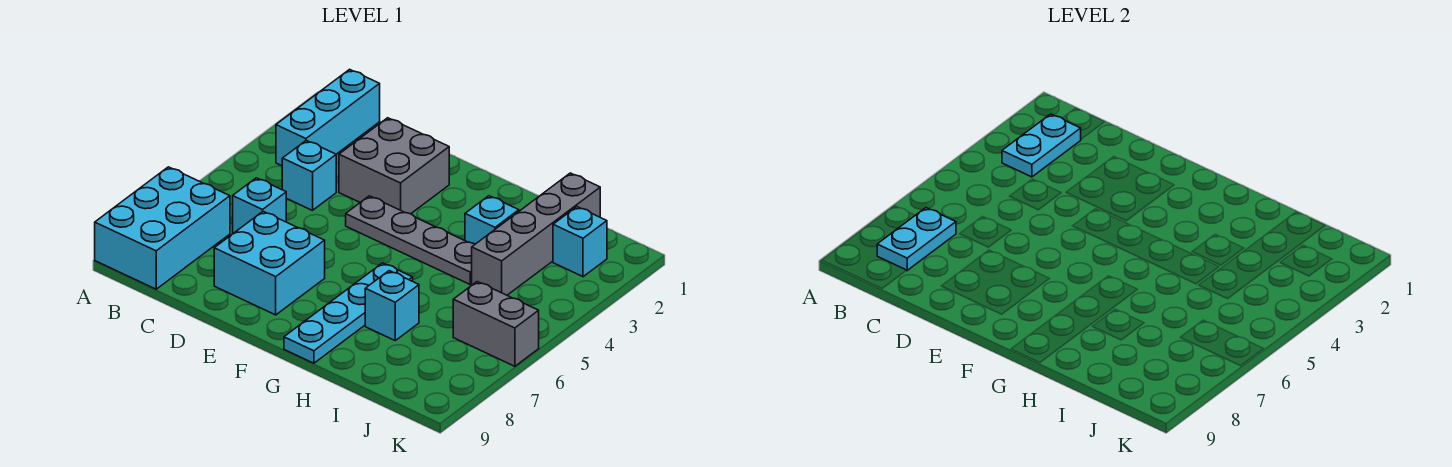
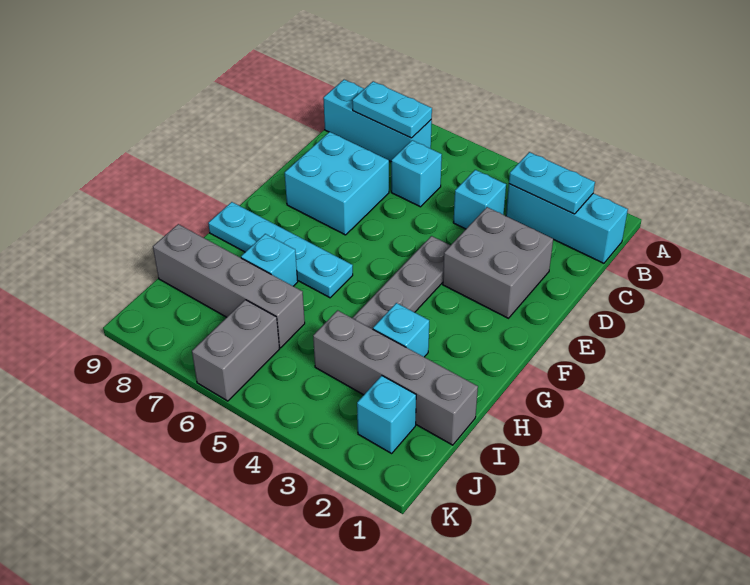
cyan 2x3 brick [95,167,230,289] -> cyan 1x3 brick [323,80,432,161]
none -> grey 1x4 brick [153,224,305,348]

